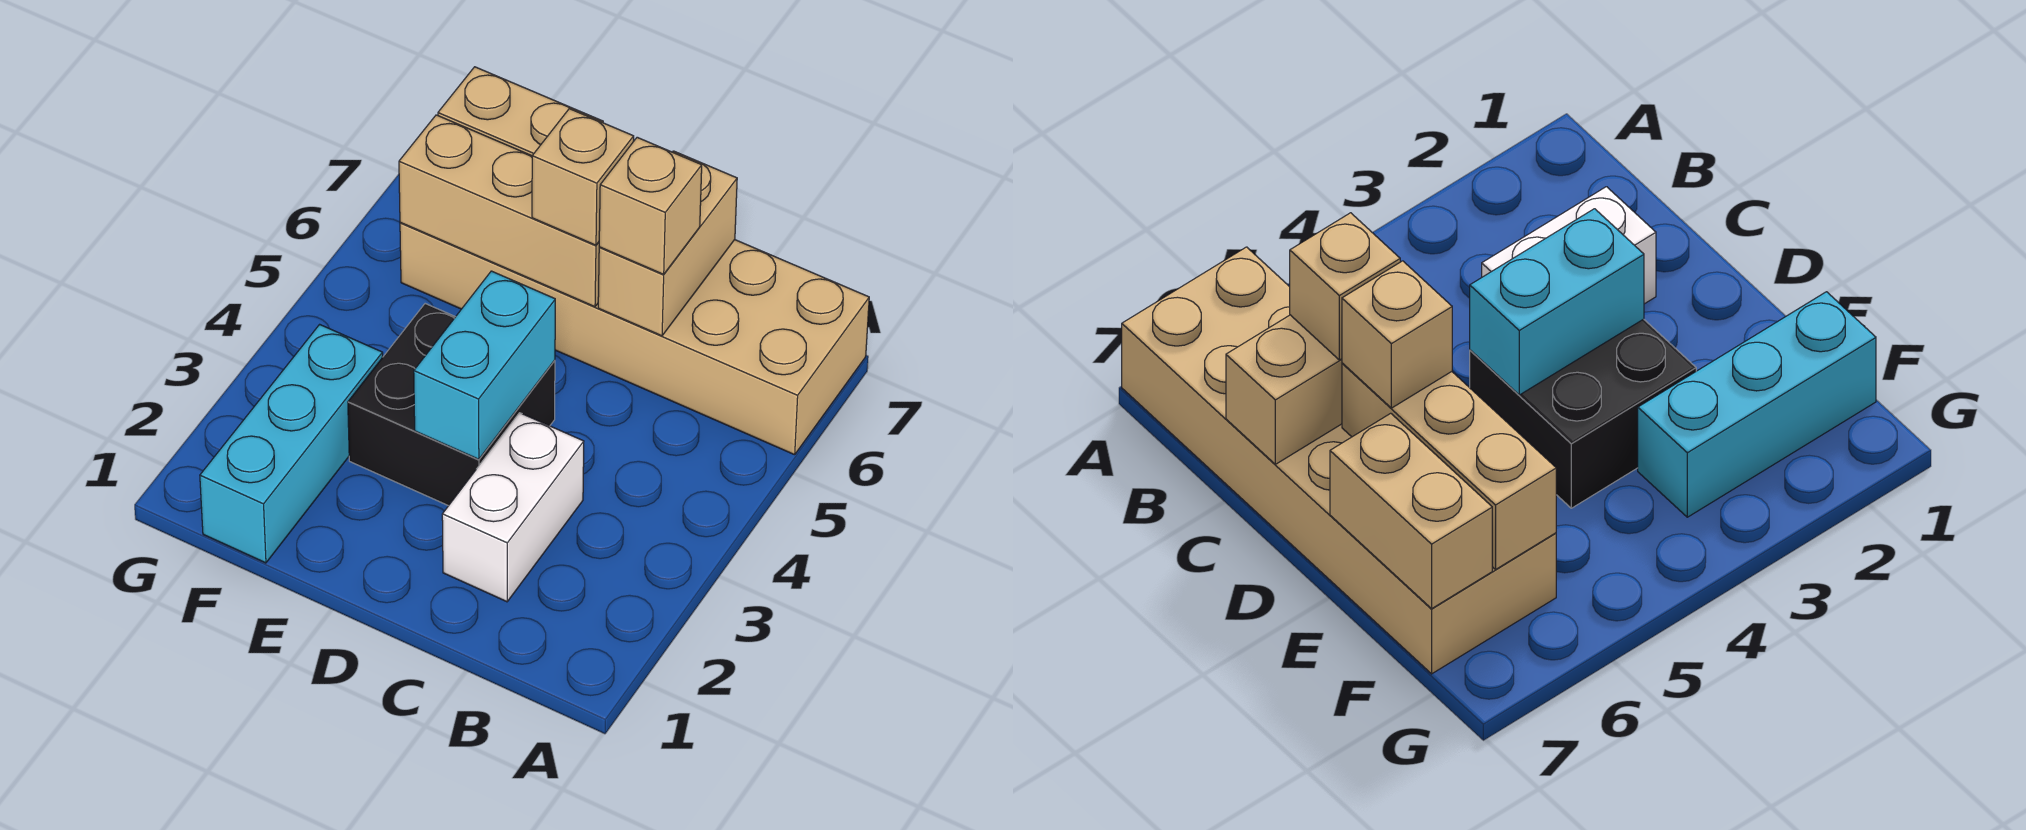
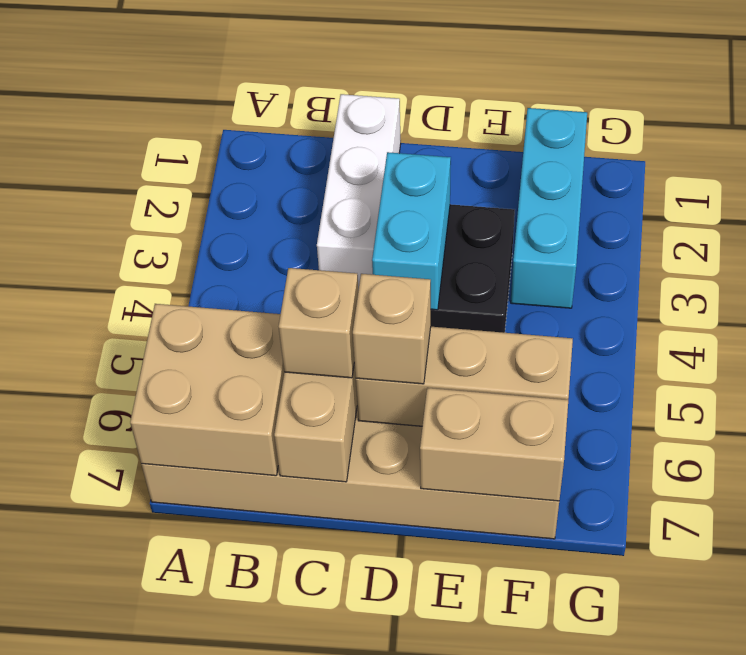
none -> tan 2x2 brick [130,304,284,476]
white 1x2 brick [442,413,584,602] -> white 1x3 brick [317,94,401,290]

